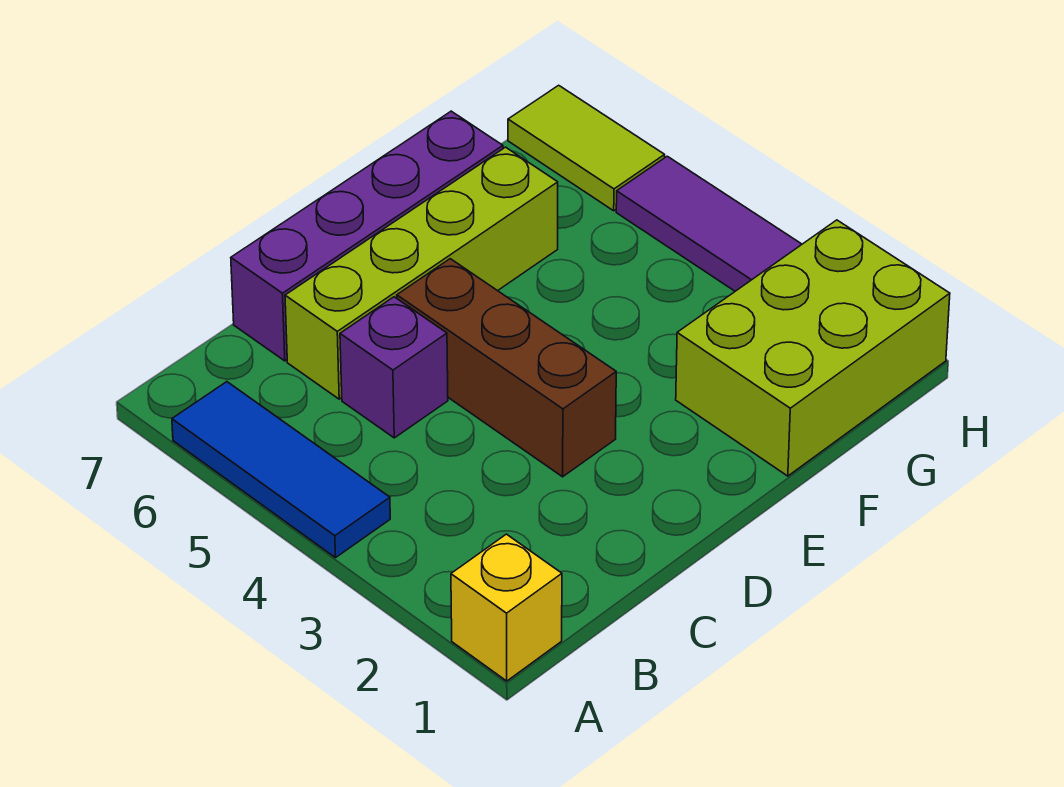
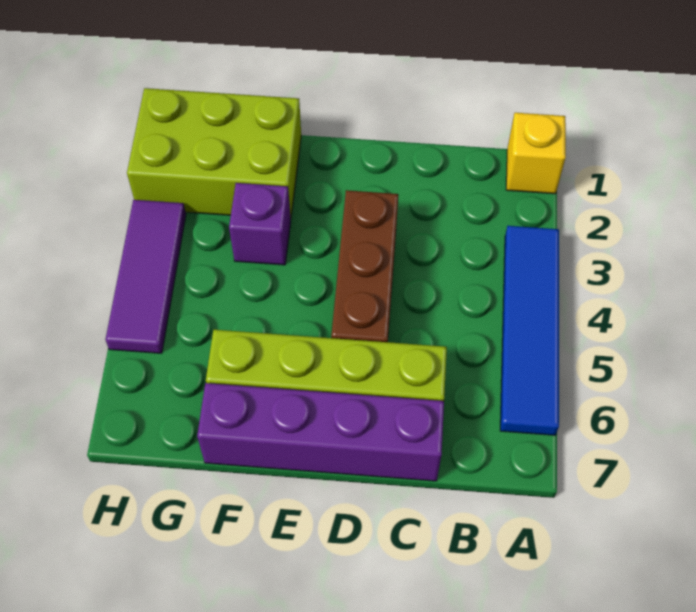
blue 1x3 tile [172,382,390,558] -> blue 1x4 tile [500,226,559,435]
purple 1x1 brick [340,297,448,438] -> purple 1x1 brick moved to [229,183,291,265]
lime 1x2 tile [508,85,665,211] -> none

